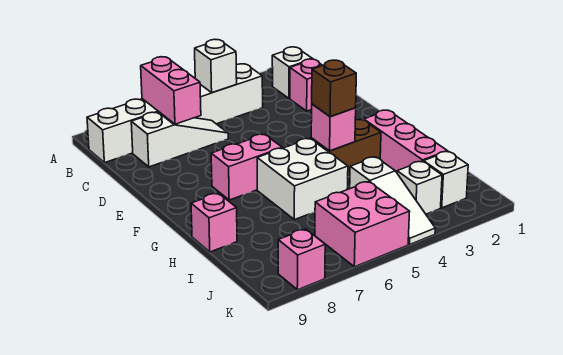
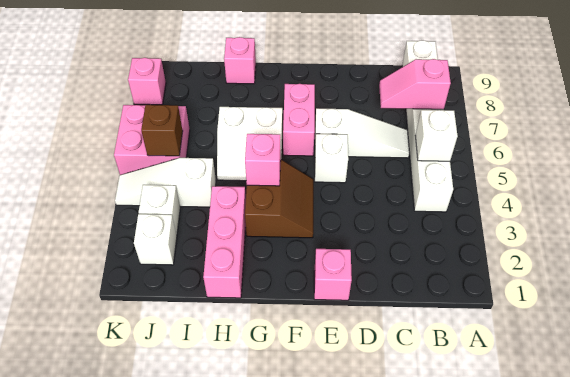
white 1x1 brick [272,47,313,98] -> white 1x1 brick moved to [315,134,348,183]
pink 1x2 brick [141,57,201,124] -> pink 1x2 slope [379,59,451,109]
pink 1x1 brick [290,59,323,111] -> pink 1x1 brick moved to [314,249,352,300]
white 1x3 slope [131,112,228,167] -> white 1x3 slope turned to [315,108,409,158]
pink 1x3 brick [364,110,447,172] -> pink 1x3 brick turned to [203,186,246,298]
brown 1x1 brick [312,60,356,117] -> brown 1x1 brick moved to [141,105,183,156]
white 2x2 brick [257,139,348,220] -> white 2x2 slope [217,107,282,181]

